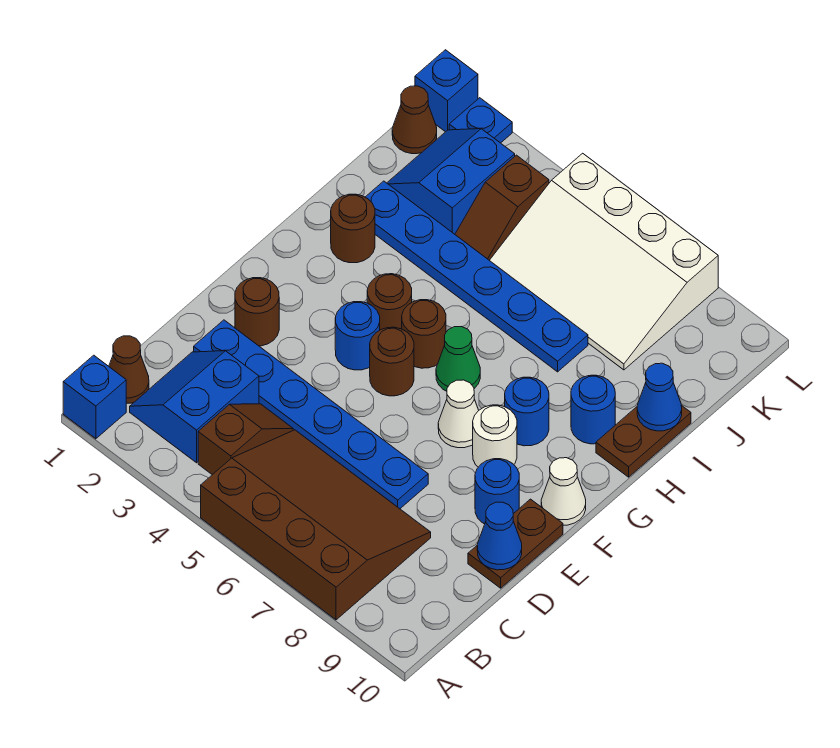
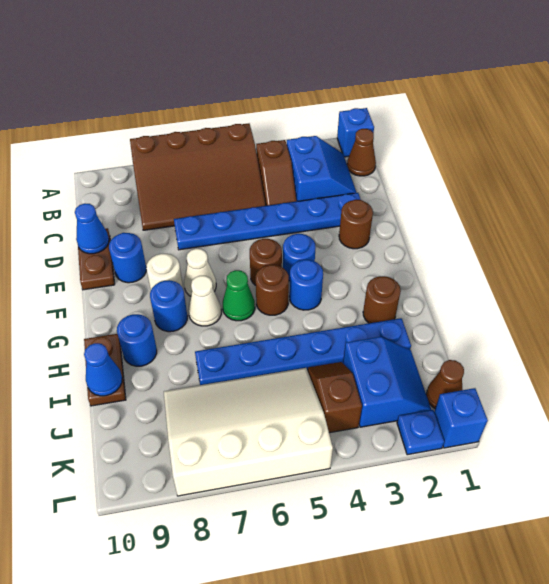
white 1x1 cone [541,458,586,525] -> white 1x1 cone moved to [188,276,221,326]
brown 1x1 round brick [367,274,412,330] -> blue 1x1 round brick [289,260,323,310]

